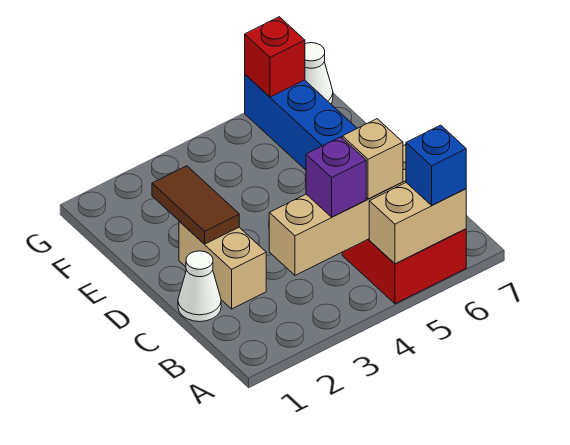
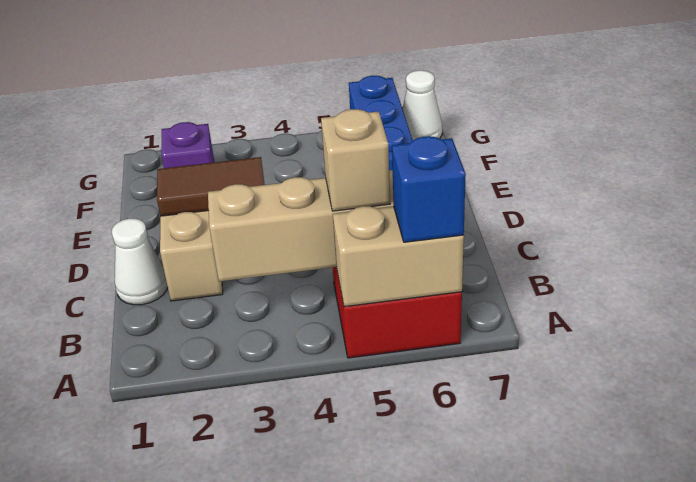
purple 1x1 brick [306,137,366,217] -> purple 1x1 brick moved to [161,122,214,168]
brown 1x2 tile [152,166,239,244] -> brown 1x2 tile turned to [157,157,264,216]
red 1x1 brick [245,17,305,97] -> none

